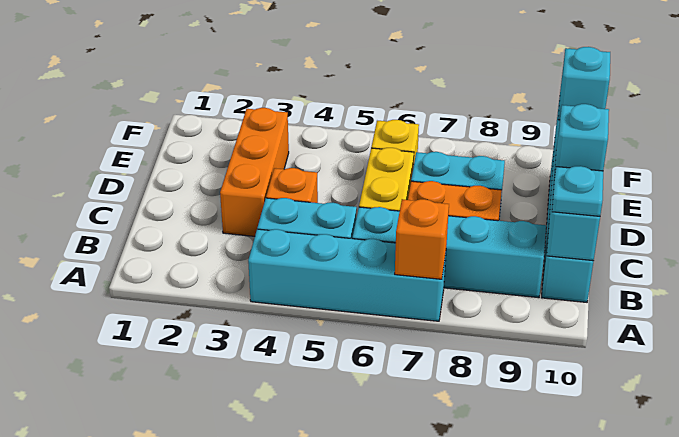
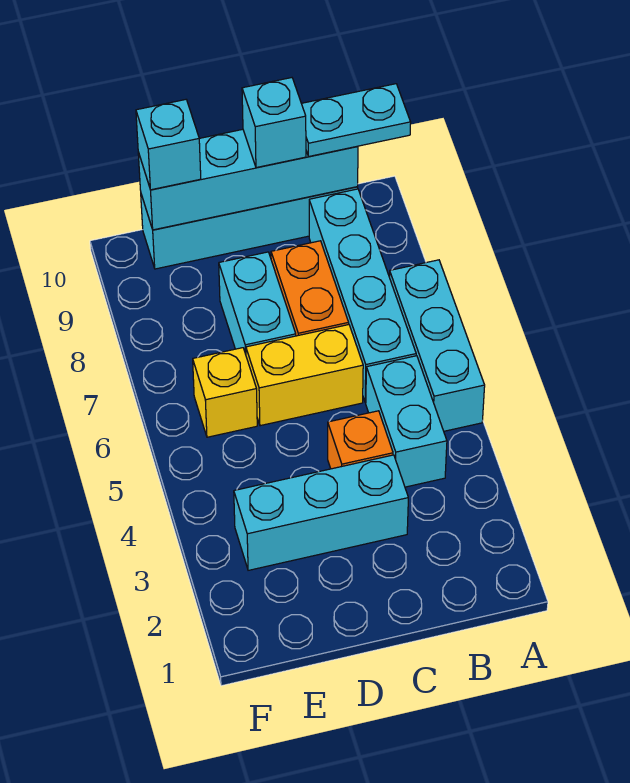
cyan 1x4 brick [248,229,446,321] -> cyan 1x3 brick [389,260,485,431]
orange 1x1 brick [395,199,449,279] -> none
cyan 1x1 plate [552,166,603,216] -> cyan 1x2 plate [302,84,411,156]
orange 1x3 brick [220,108,289,236] -> cyan 1x3 brick [234,455,408,570]

